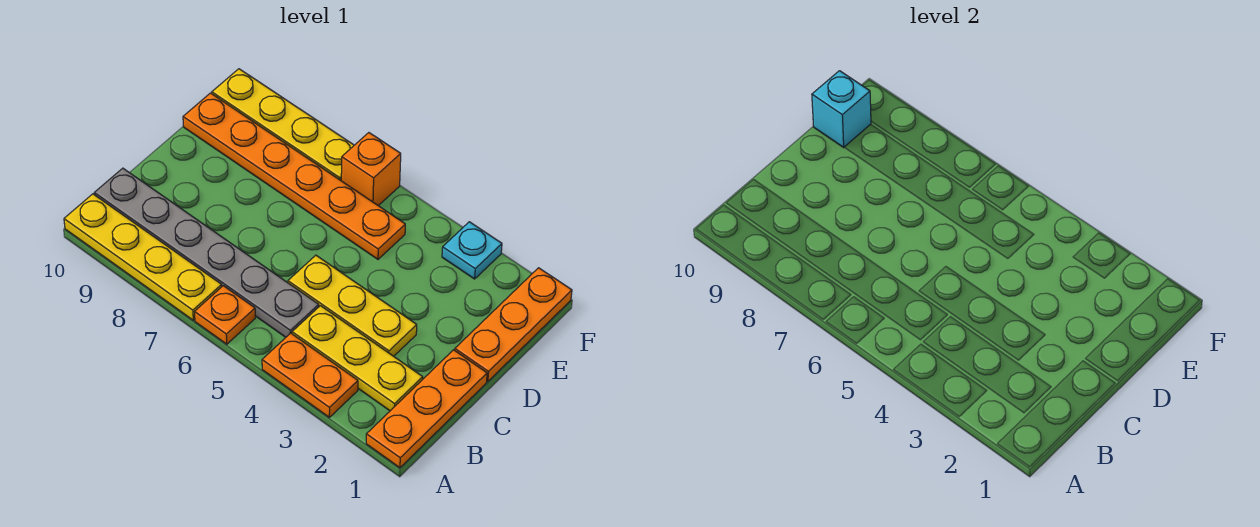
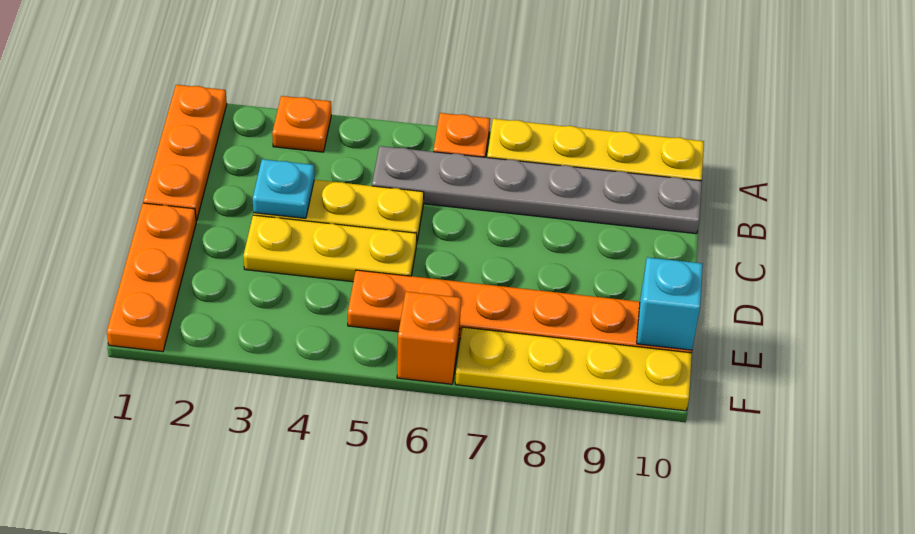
orange 1x2 plate [262,333,358,417] -> orange 1x1 plate [272,96,331,152]
yellow 1x3 plate [292,306,423,411] -> yellow 1x3 plate moved to [243,215,417,282]
cyan 1x1 plate [442,222,502,279] -> cyan 1x1 plate moved to [253,159,314,218]

